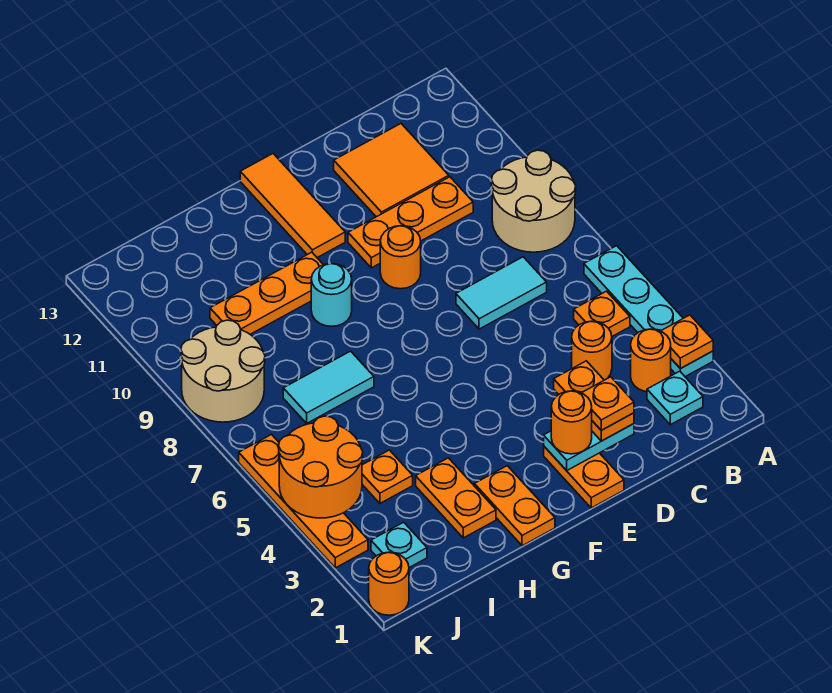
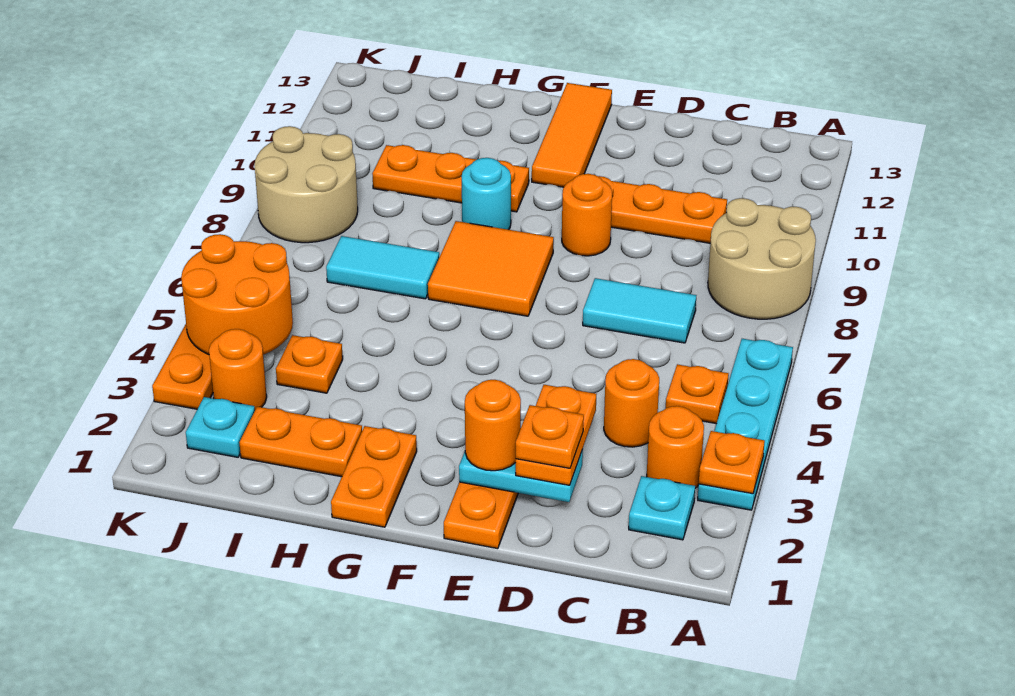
orange 2x2 tile [334,124,449,217] -> orange 2x2 tile moved to [428,221,554,316]
orange 1x2 plate [416,458,496,538] -> orange 1x2 plate turned to [239,407,362,477]
orange 1x1 round brick [369,552,409,615] -> orange 1x1 round brick moved to [209,329,267,410]

